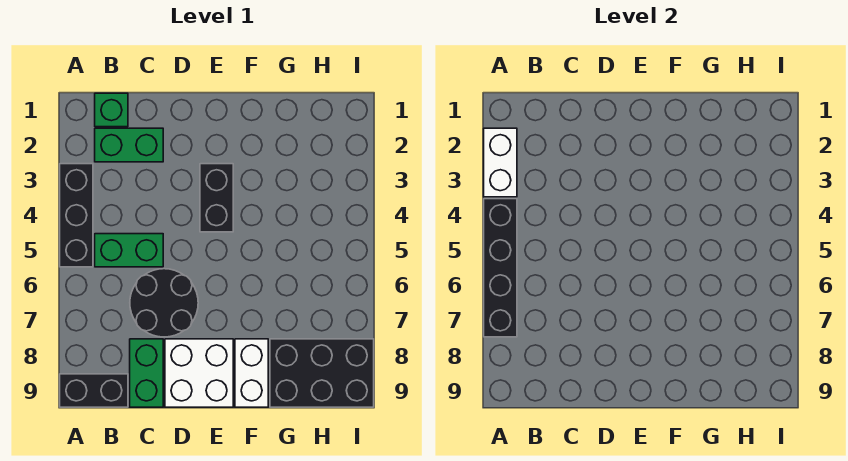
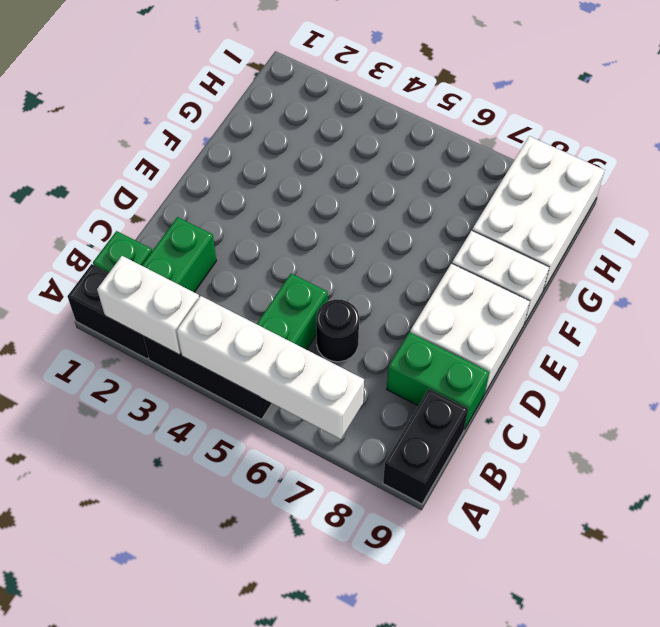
black 1x4 brick [484,199,517,337] -> white 1x4 brick [177,296,364,439]
black 2x2 round brick [130,269,198,337] -> black 1x1 round brick [316,299,359,362]
black 1x2 brick [200,164,233,232] -> black 1x2 brick moved to [68,264,149,359]
black 2x3 brick [270,339,374,407] -> white 2x3 brick [472,136,605,291]

